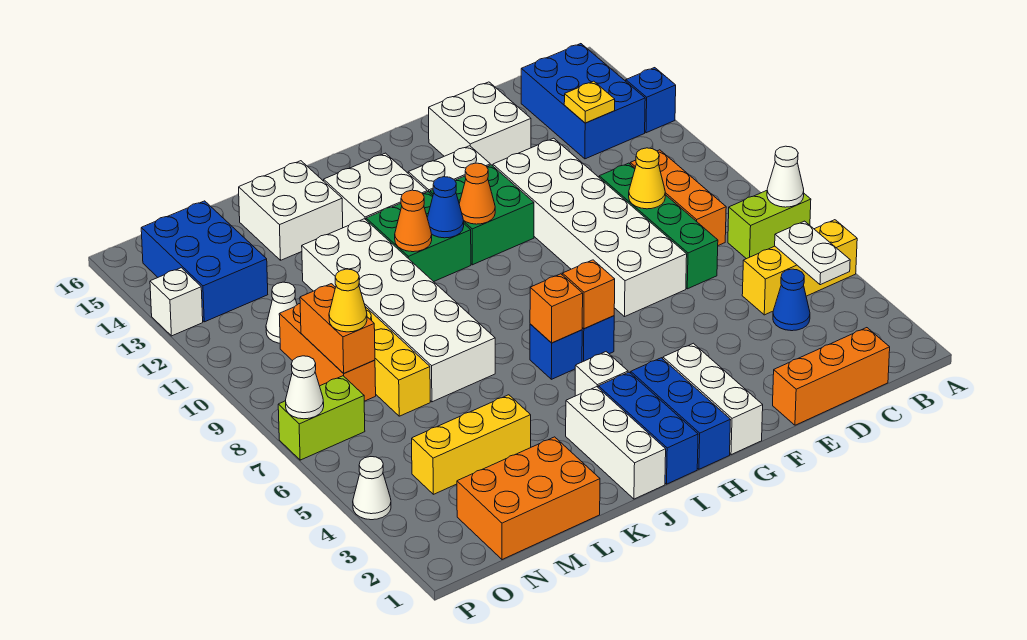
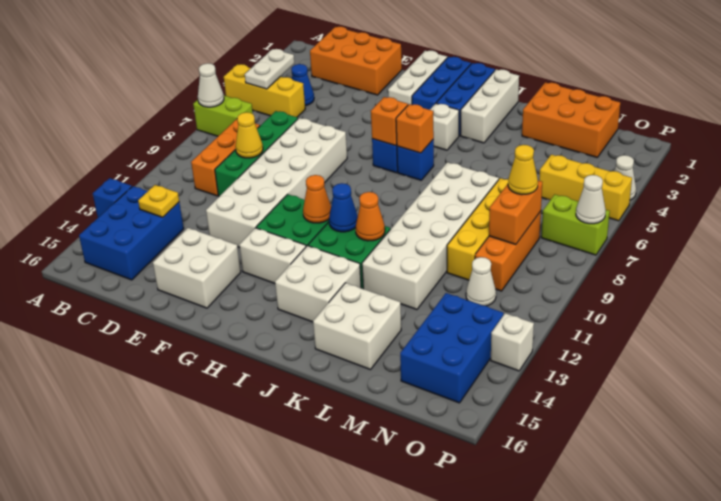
orange 1x3 brick [773,328,890,425] -> orange 2x3 brick [310,27,402,95]
yellow 1x3 brick [412,395,531,494] -> yellow 1x3 brick moved to [539,154,632,221]

